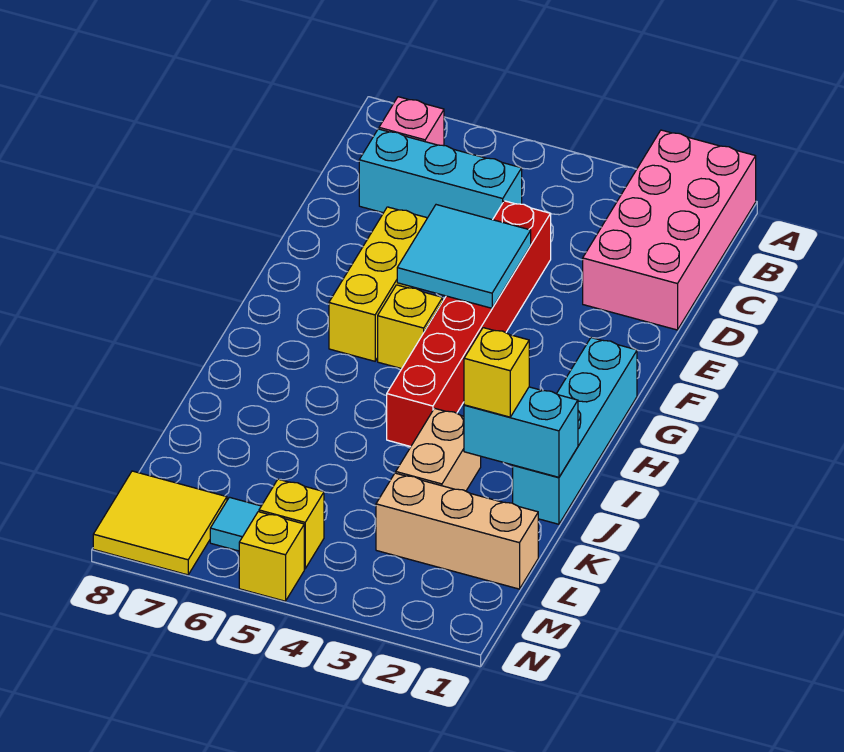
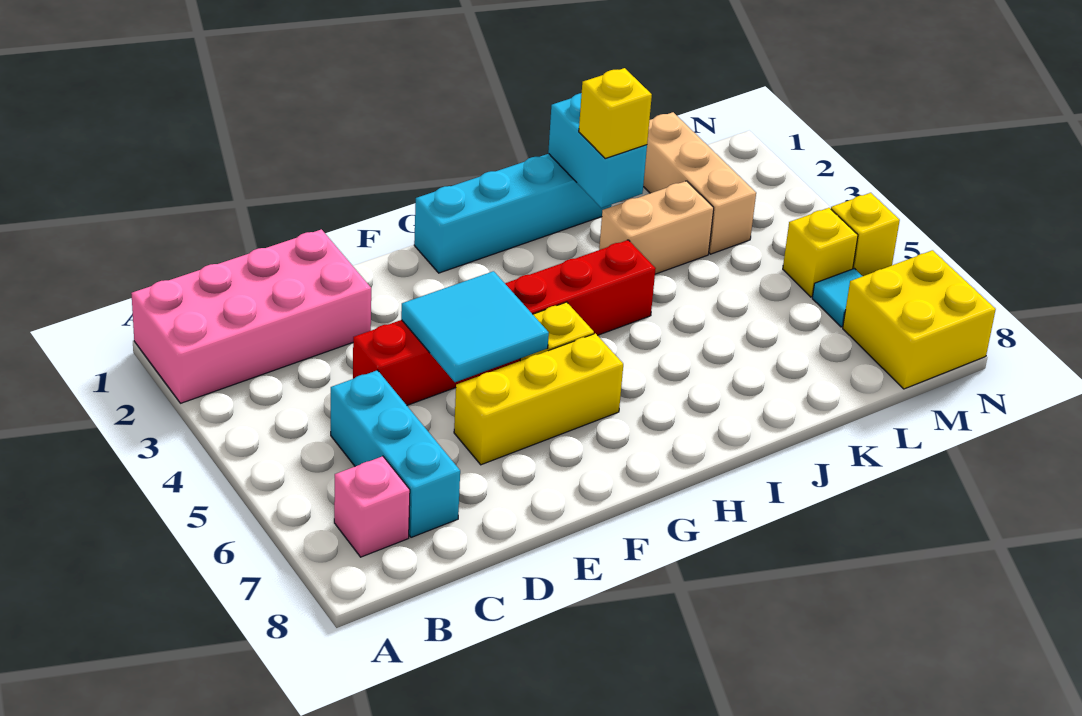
yellow 2x2 tile [93,471,227,575] -> yellow 2x2 brick [843,250,996,389]

